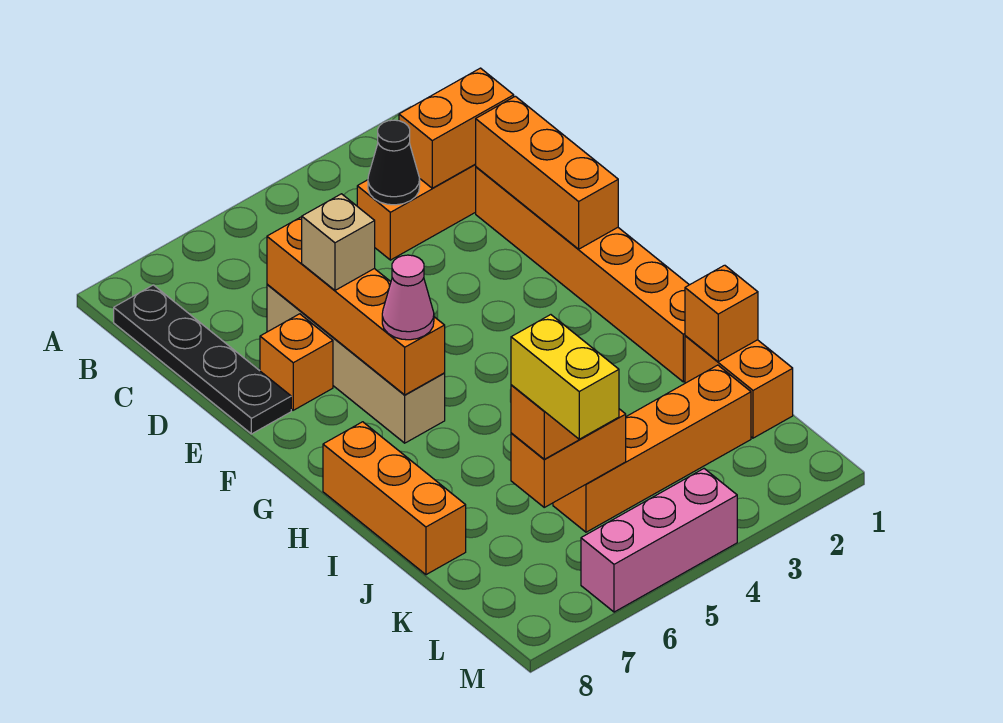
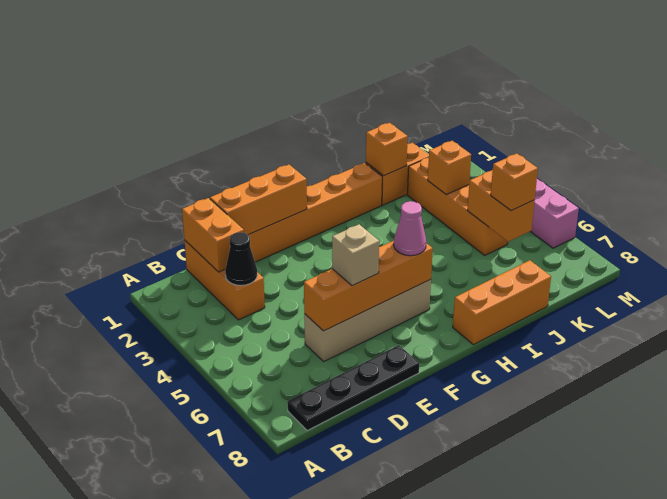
orange 1x1 brick [260,314,333,410] -> orange 1x1 brick moved to [428,141,471,195]
yellow 1x2 brick [511,315,619,439] -> none

